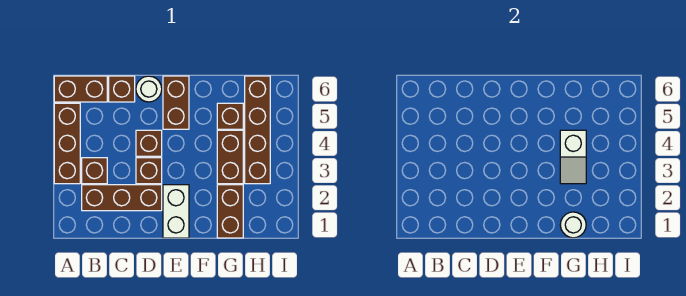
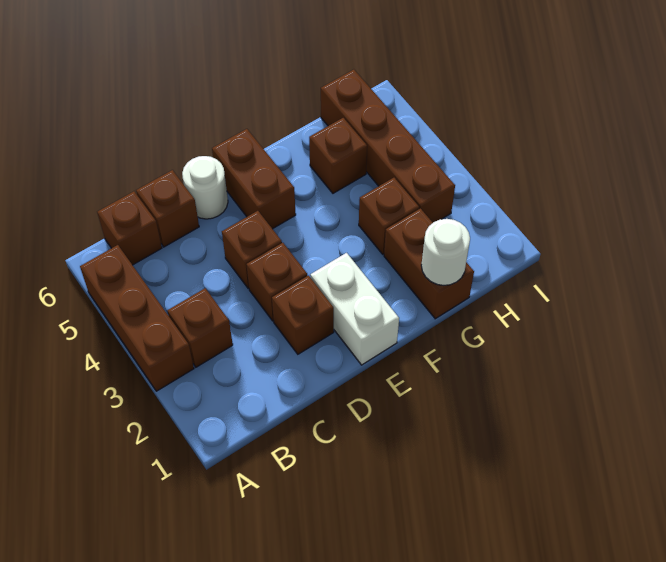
brown 1x2 brick [54,76,107,102] -> brown 1x1 brick [97,191,162,265]
brown 1x3 brick [82,185,162,211] -> brown 1x1 brick [272,276,334,354]
brown 1x2 brick [217,130,243,184] -> brown 1x1 brick [359,178,419,254]
white 1x2 slope [560,130,586,184] -> none

